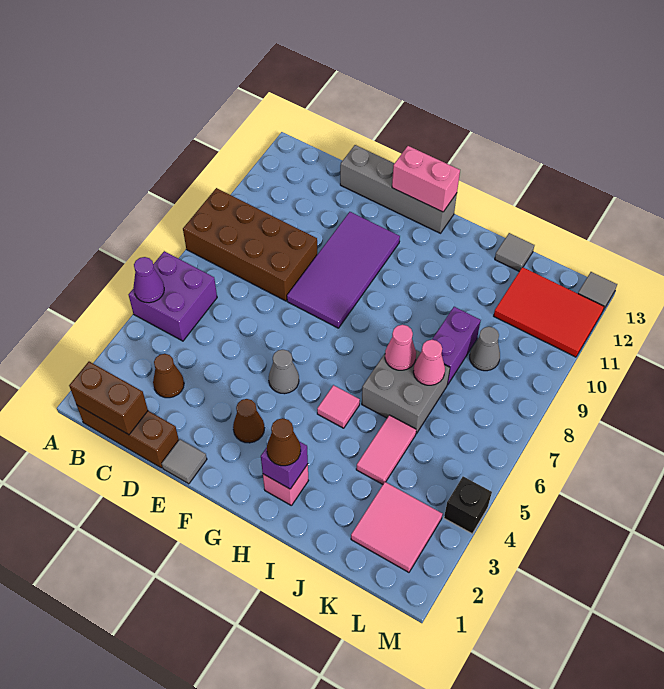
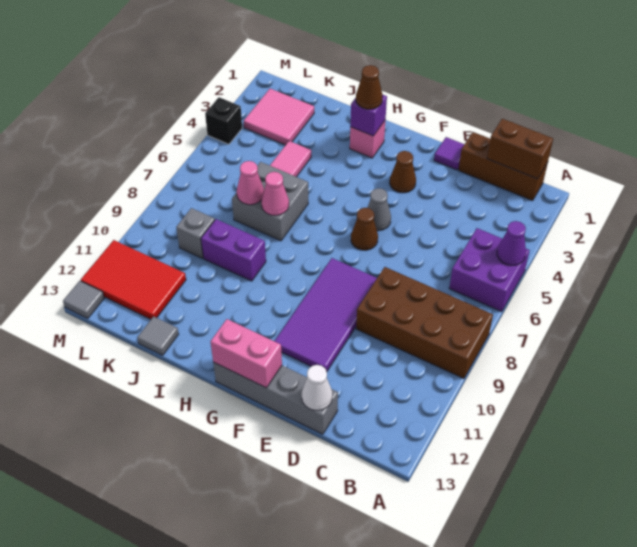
brown 1x1 cone [153,354,184,398] -> brown 1x1 cone moved to [351,208,378,250]
none -> white 1x1 cone [302,365,332,410]
grey 1x1 tile [162,439,207,484] -> purple 1x1 tile [434,137,464,170]
pink 1x1 tile [317,385,360,428] -> none
purple 1x2 brick [432,307,481,385] -> purple 1x2 brick turned to [201,219,266,281]
grey 1x1 cone [470,327,500,371] -> grey 1x1 brick [176,208,215,258]

